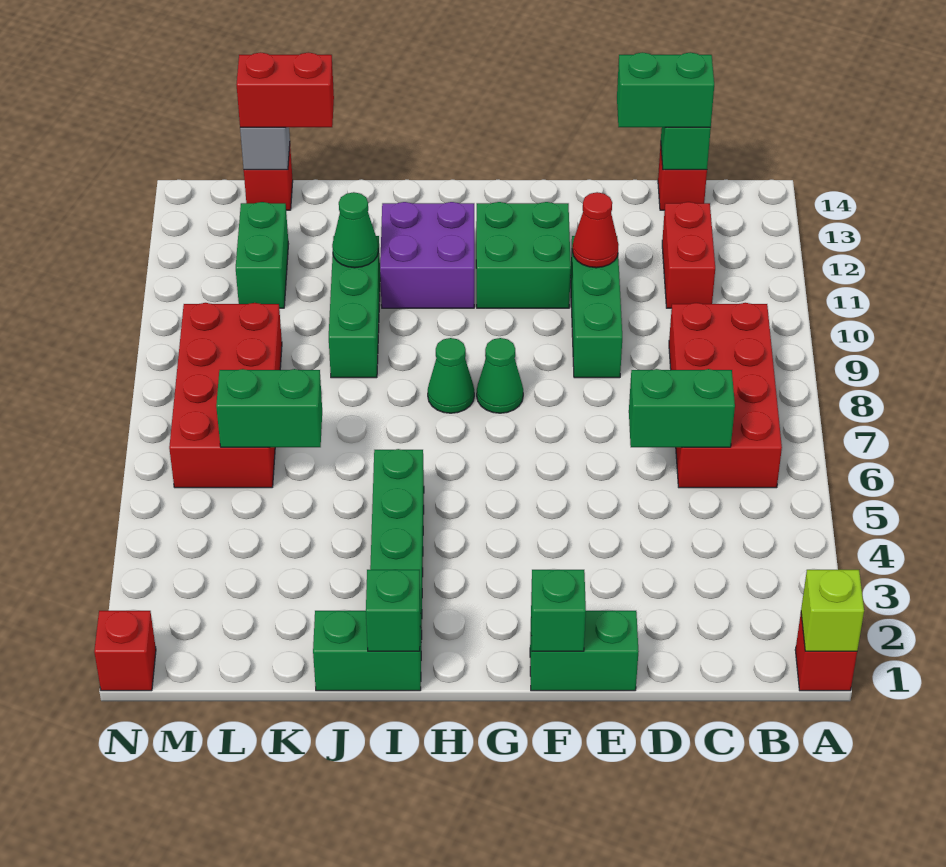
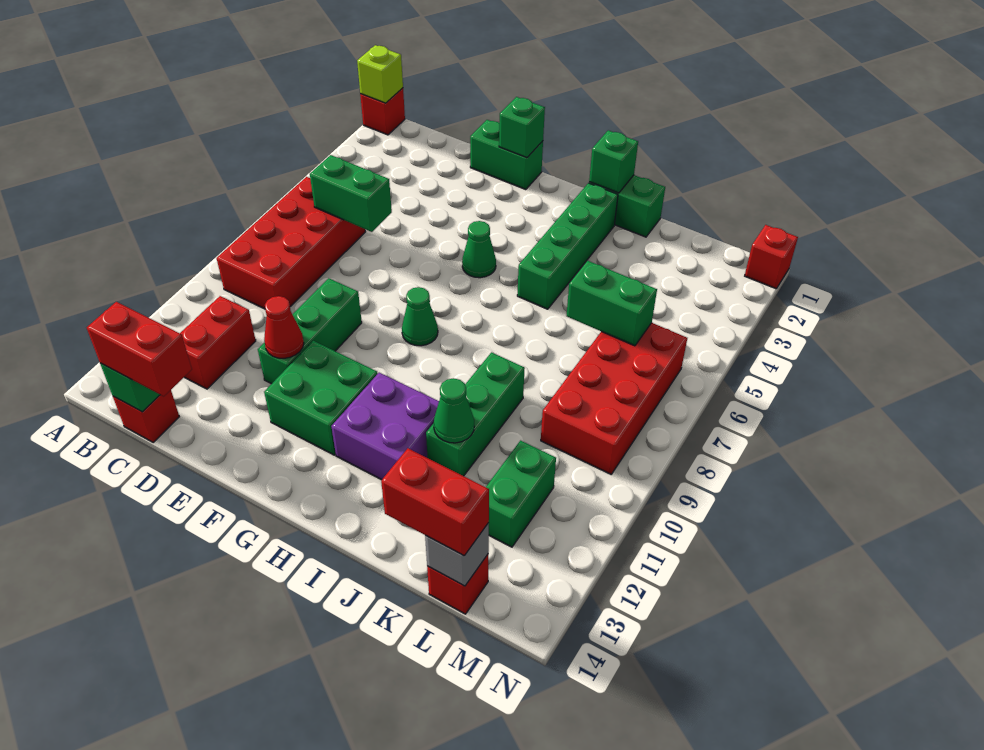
green 1x2 brick [617,52,714,127] -> red 1x2 brick [87,302,192,396]
green 1x1 cone [428,338,474,413] -> green 1x1 cone moved to [462,221,496,278]

